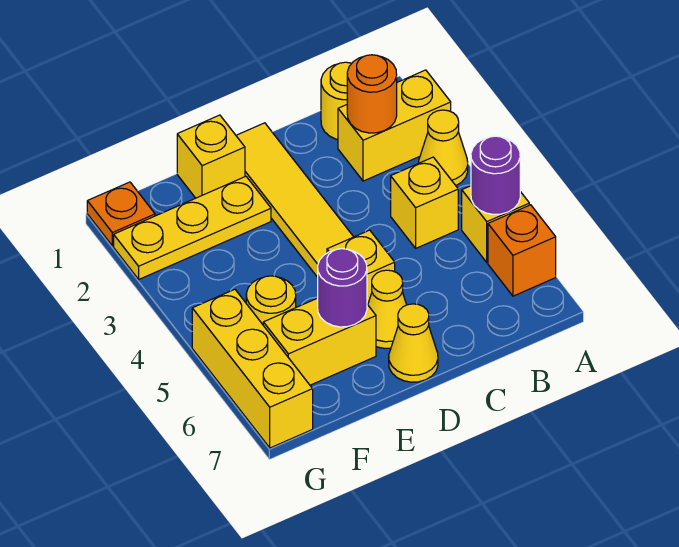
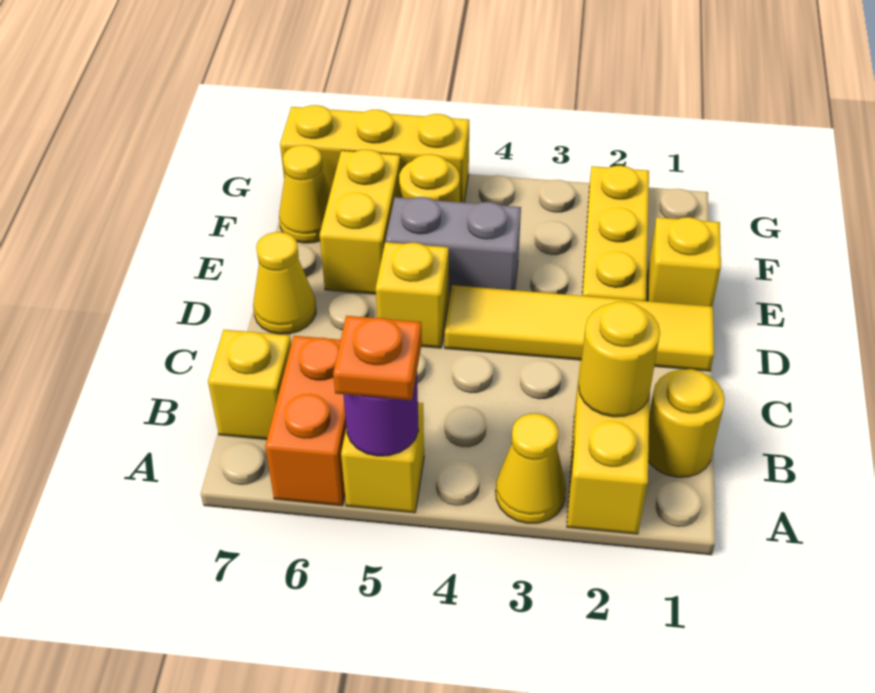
orange 1x1 brick [488,205,556,296] -> orange 1x2 brick [265,336,346,506]
orange 1x1 round brick [347,55,397,133] -> yellow 1x1 round brick [579,301,660,417]
yellow 1x1 brick [391,157,458,248] -> yellow 1x1 brick moved to [208,330,291,439]
yellow 1x1 cone [368,270,407,348] -> yellow 1x1 cone moved to [279,145,330,243]
none -> grey 1x2 brick [386,197,521,299]
purple 1x1 round brick [318,249,367,327] -> none
orange 1x1 plate [87,182,155,246] -> orange 1x1 plate moved to [333,316,422,400]

